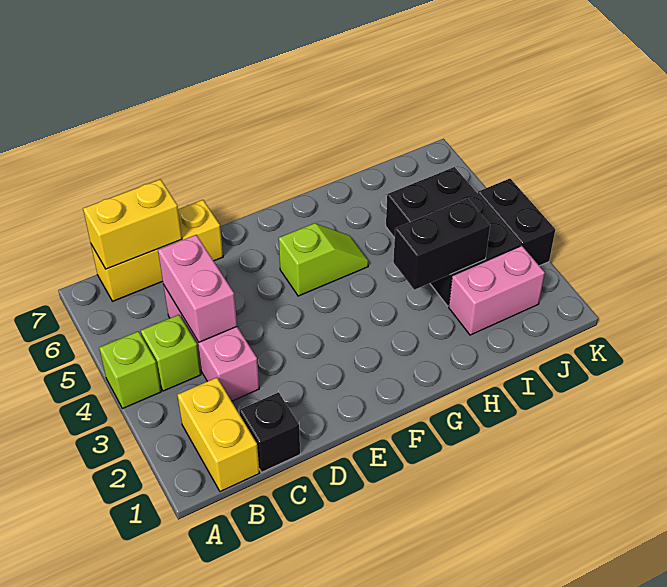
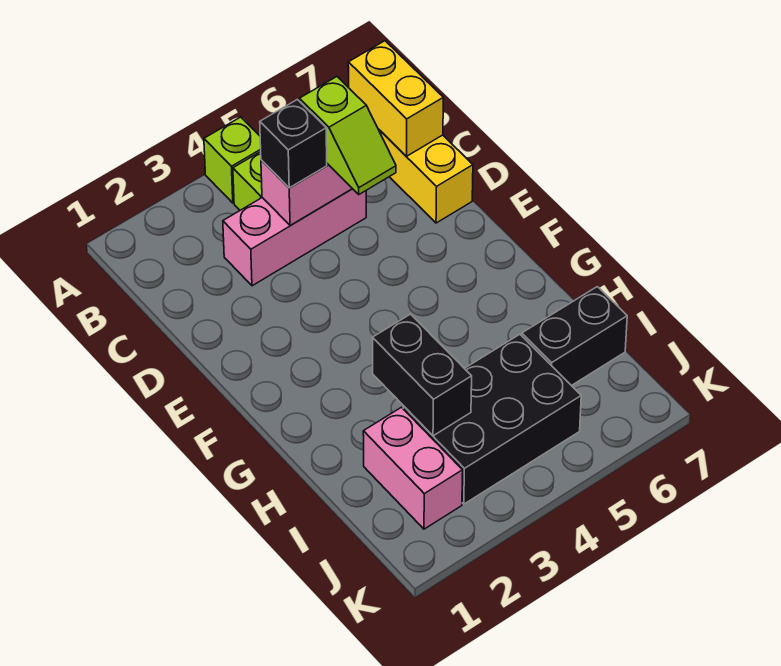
yellow 1x2 brick [177,378,259,492] -> none
black 1x1 brick [239,392,300,472] -> black 1x1 brick moved to [260,100,327,188]
lime 1x2 slope [279,223,369,296] -> lime 1x2 slope moved to [300,77,396,194]
black 1x2 brick [478,179,555,266] -> black 1x2 brick moved to [522,287,627,386]

